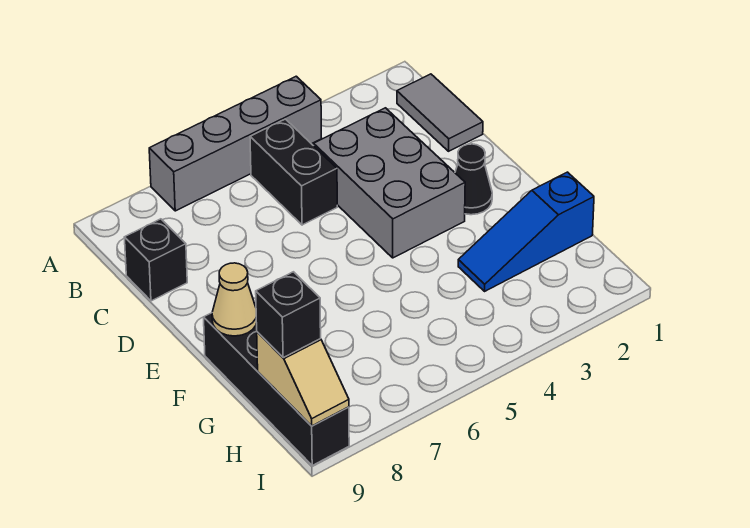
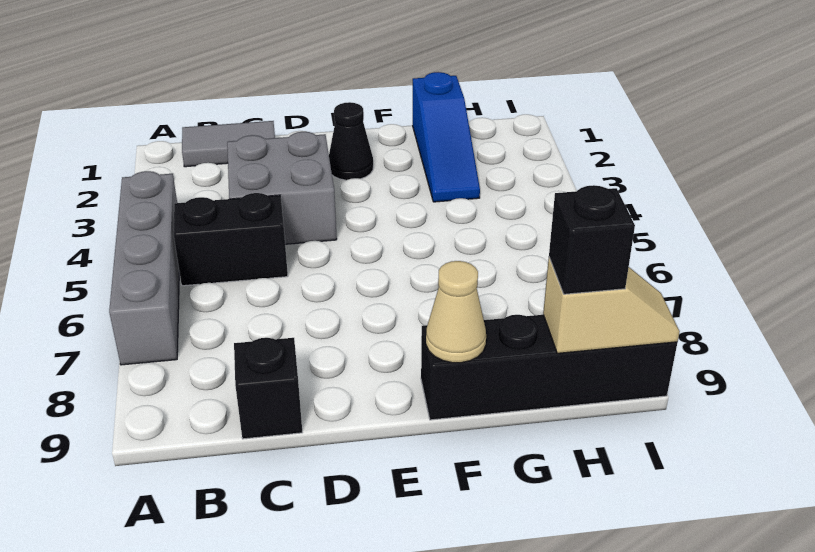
grey 2x3 brick [313,108,465,258] -> grey 2x2 brick [227,132,337,244]

